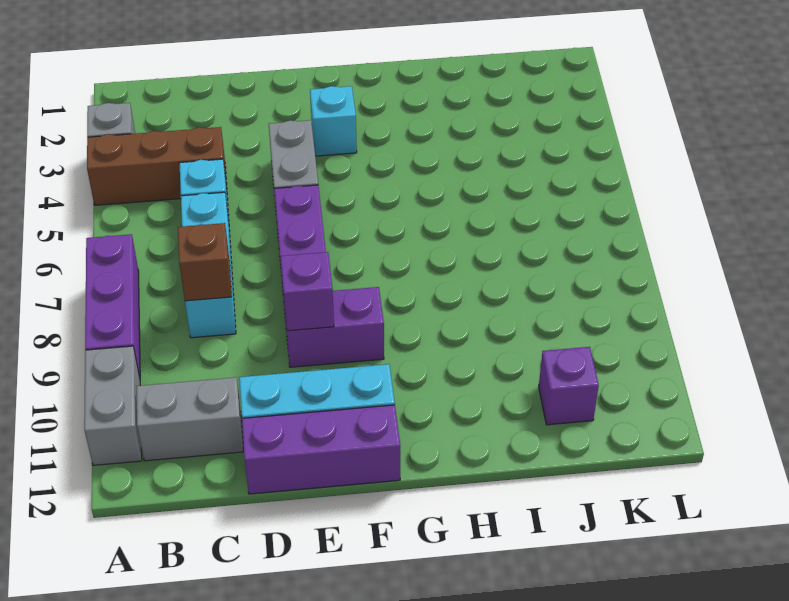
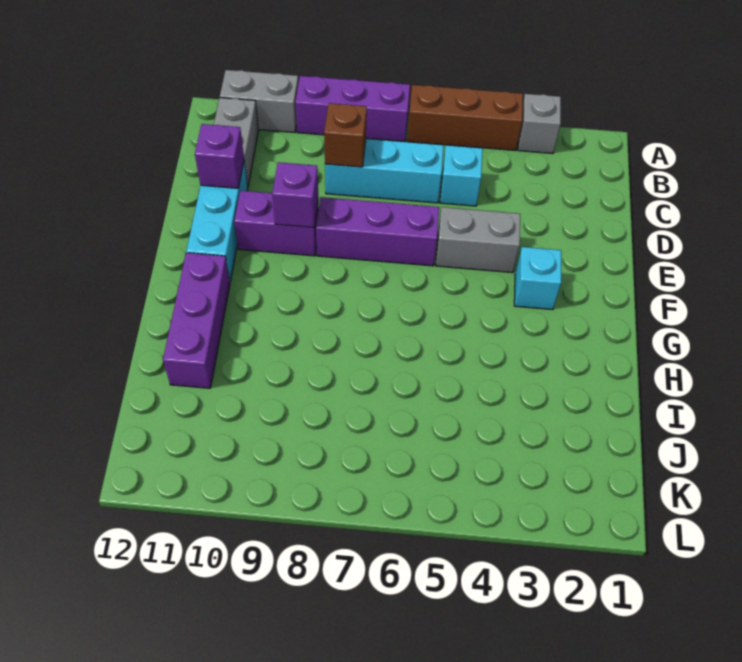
brown 1x3 brick [87,127,227,205] -> brown 1x3 brick turned to [407,85,523,150]
purple 1x3 brick [242,405,400,494] -> purple 1x3 brick moved to [163,253,230,388]
purple 1x2 brick [284,287,384,367] -> purple 1x2 brick turned to [234,190,319,256]
purple 1x1 brick [539,347,599,425] -> purple 1x1 brick moved to [195,124,244,188]

